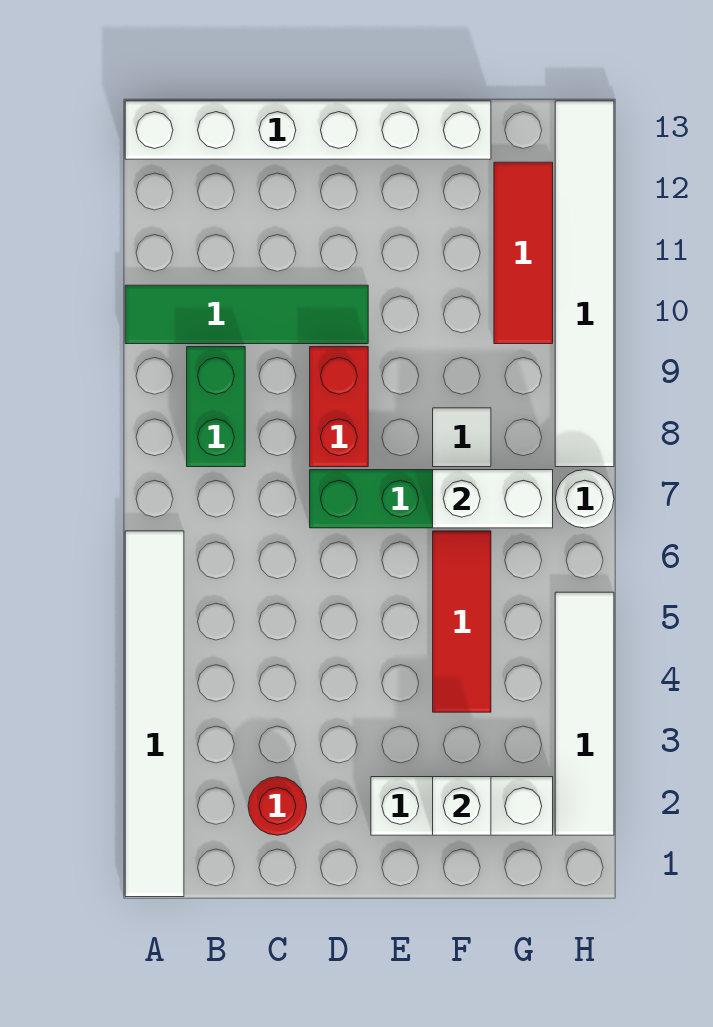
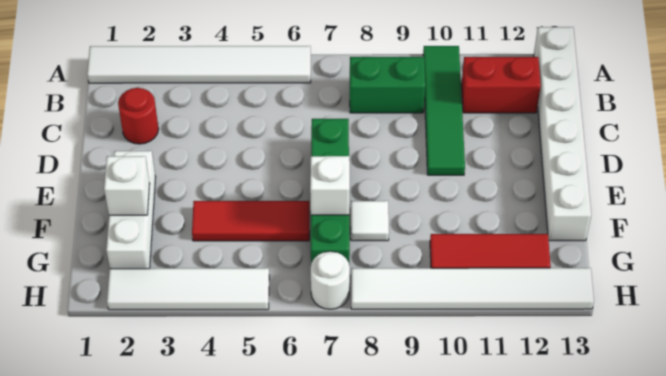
red 1x2 brick [310,347,368,467] -> red 1x2 brick moved to [461,57,541,113]
white 1x2 brick [433,470,553,528] -> white 1x1 brick [310,156,350,215]

